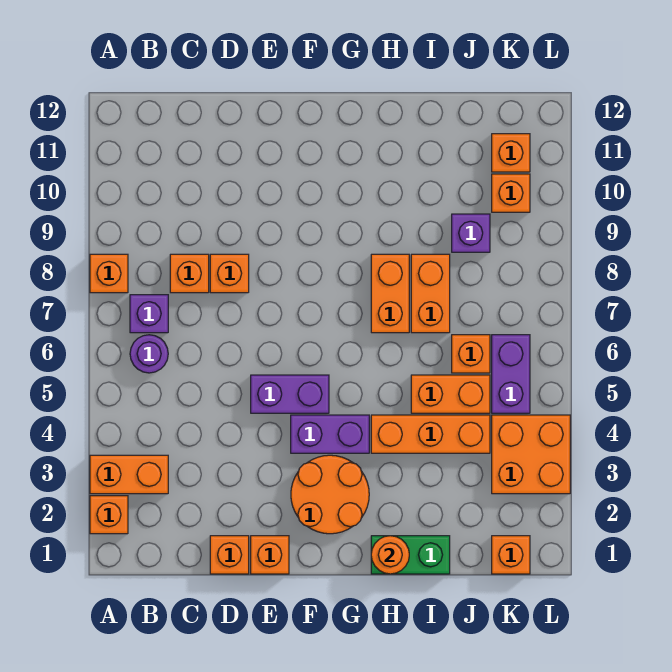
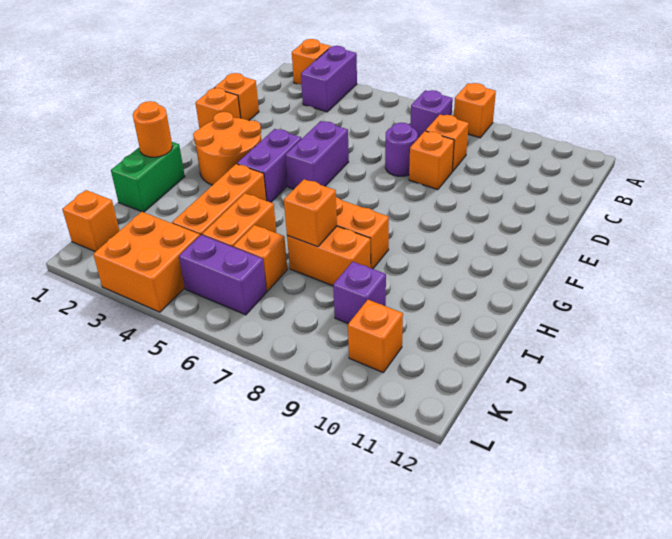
orange 1x2 brick [90,455,168,494] -> purple 1x2 brick [301,46,357,112]
purple 1x1 round brick [130,335,168,373] -> purple 1x1 round brick moved to [385,123,418,176]
orange 1x1 brick [492,134,530,172] -> orange 1x1 brick moved to [284,179,337,247]

